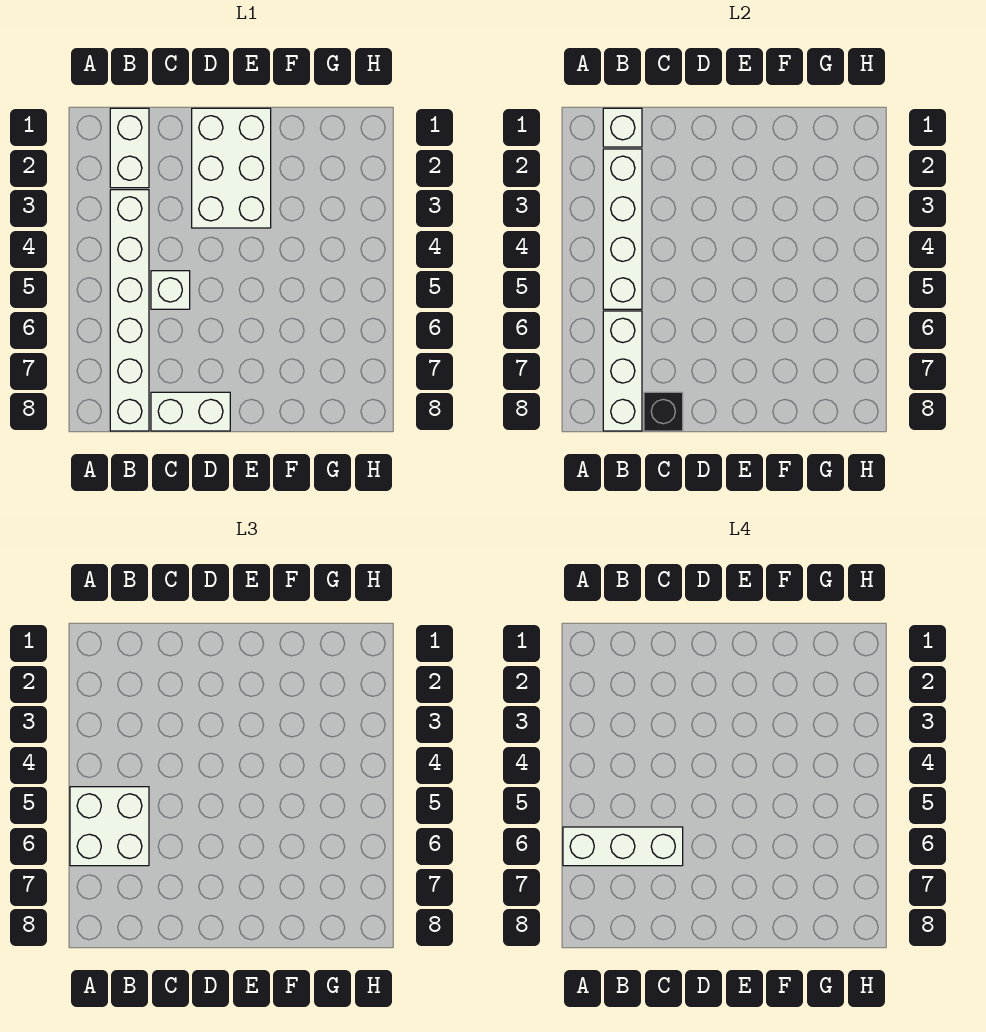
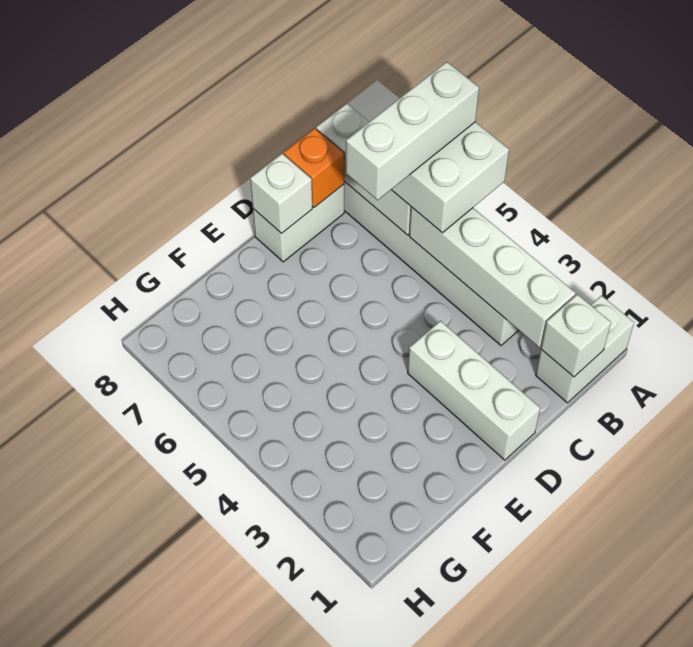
white 1x2 brick [110,108,149,188] -> white 1x2 brick turned to [536,296,634,403]
white 1x1 brick [151,271,190,309] -> white 1x1 brick moved to [250,154,312,233]
black 1x1 brick [644,392,683,431] -> orange 1x1 brick [284,128,344,207]
white 2x3 brick [192,108,271,228] -> white 1x3 brick [408,321,540,460]

